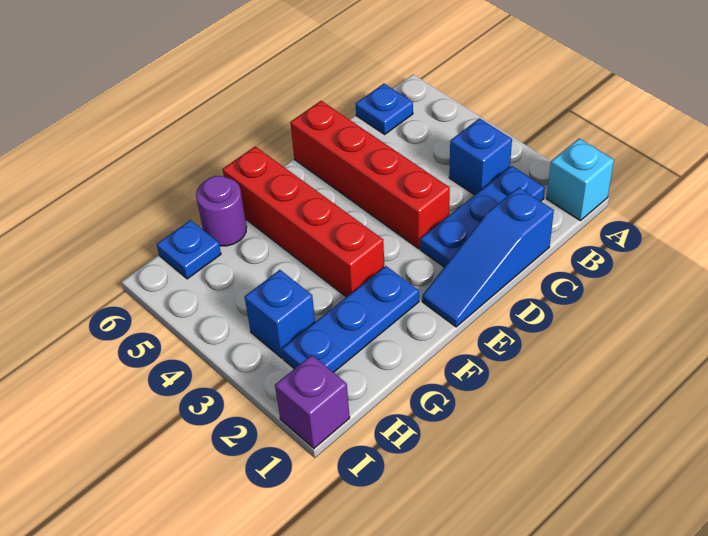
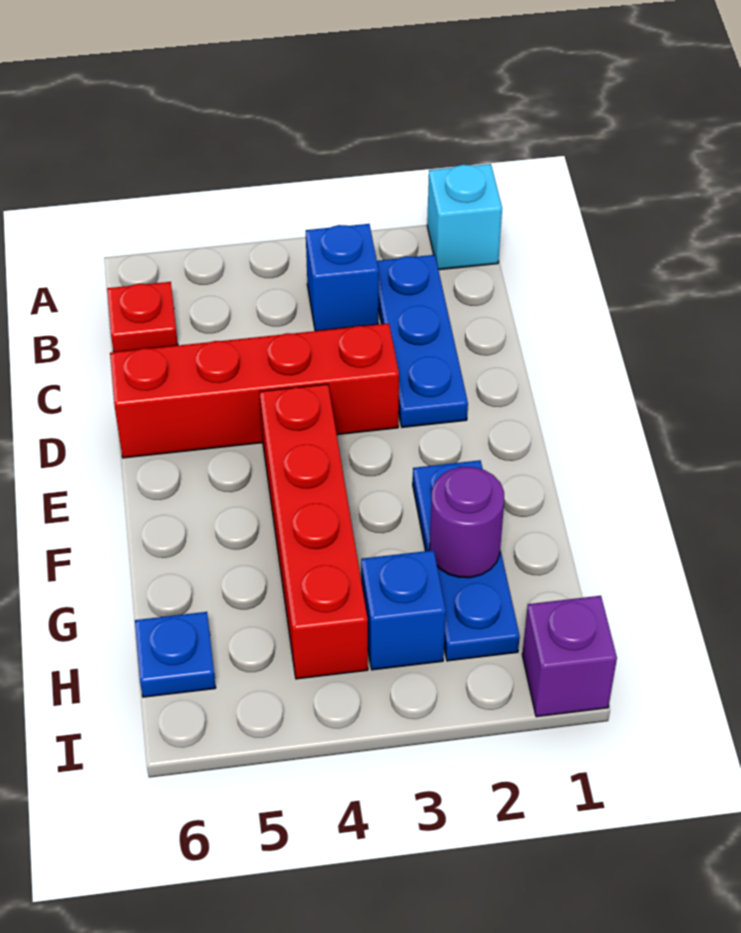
blue 1x1 plate [356,84,413,134] -> red 1x1 plate [107,282,178,352]
blue 1x3 slope [422,187,554,327] -> none
red 1x4 brick [222,146,384,297] -> red 1x4 brick turned to [260,384,368,679]
purple 1x1 round brick [196,176,247,246] -> purple 1x1 round brick moved to [430,467,504,578]

